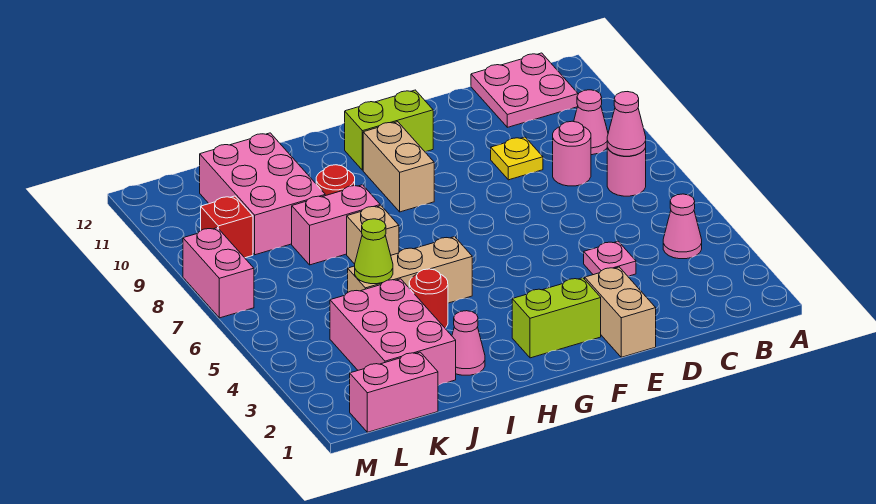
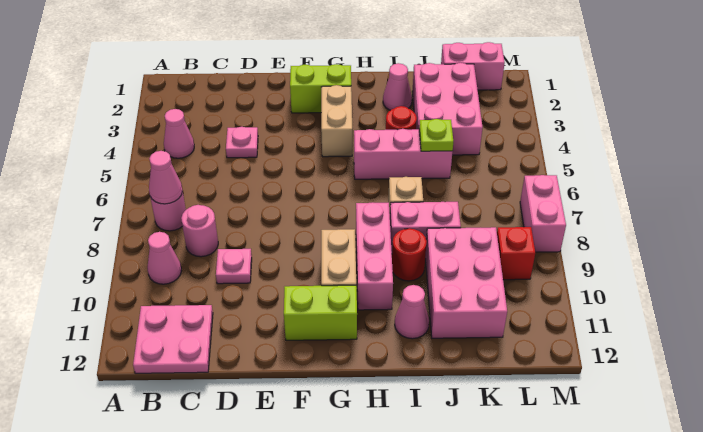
yellow 1x1 plate [491,137,543,180] -> pink 1x1 plate [216,249,252,284]
tan 1x2 brick [585,267,656,357] -> tan 1x2 brick moved to [321,85,352,157]
tan 1x3 brick [348,237,472,303] -> pink 1x3 brick [354,129,453,179]
none -> pink 1x3 brick [356,202,393,310]
none -> pink 1x1 cone [395,285,429,339]
lime 1x1 cone [355,219,393,284] -> lime 1x1 plate [419,119,453,151]

